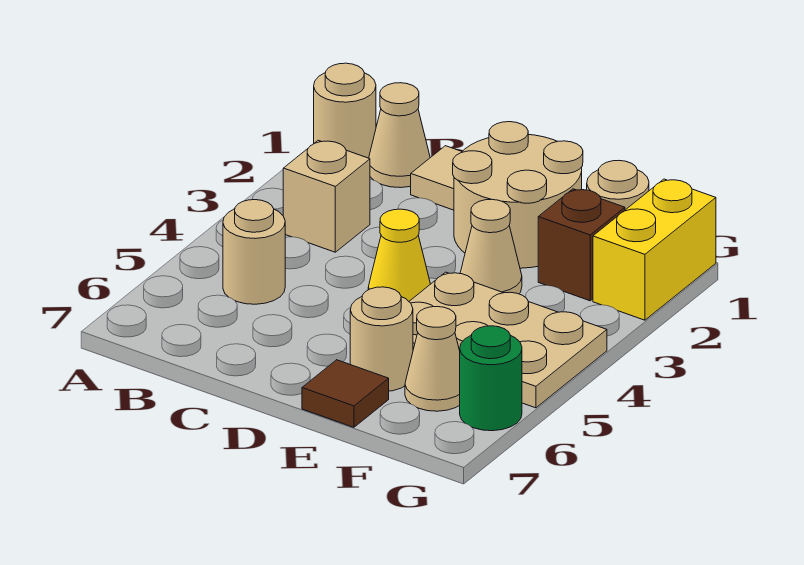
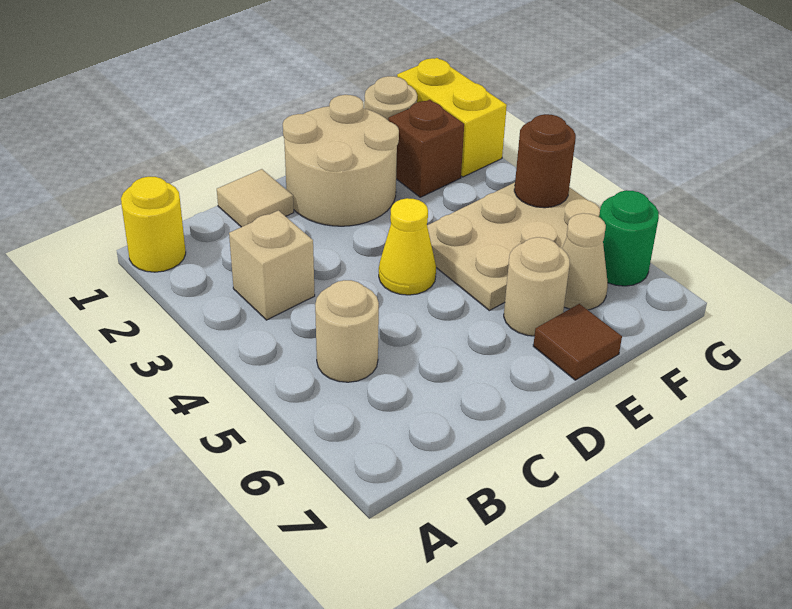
tan 1x1 round brick [314,63,376,158] -> yellow 1x1 round brick [121,177,186,272]
tan 1x1 cone [369,83,430,188] -> none
tan 1x1 cone [460,199,522,294] -> none
none -> brown 1x1 round brick [514,114,576,208]

